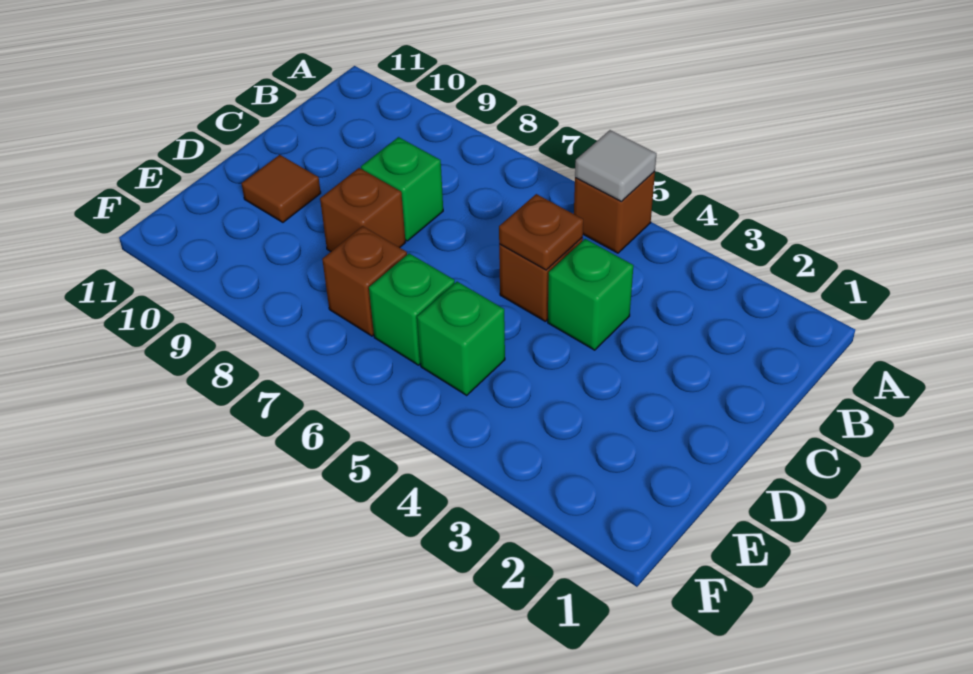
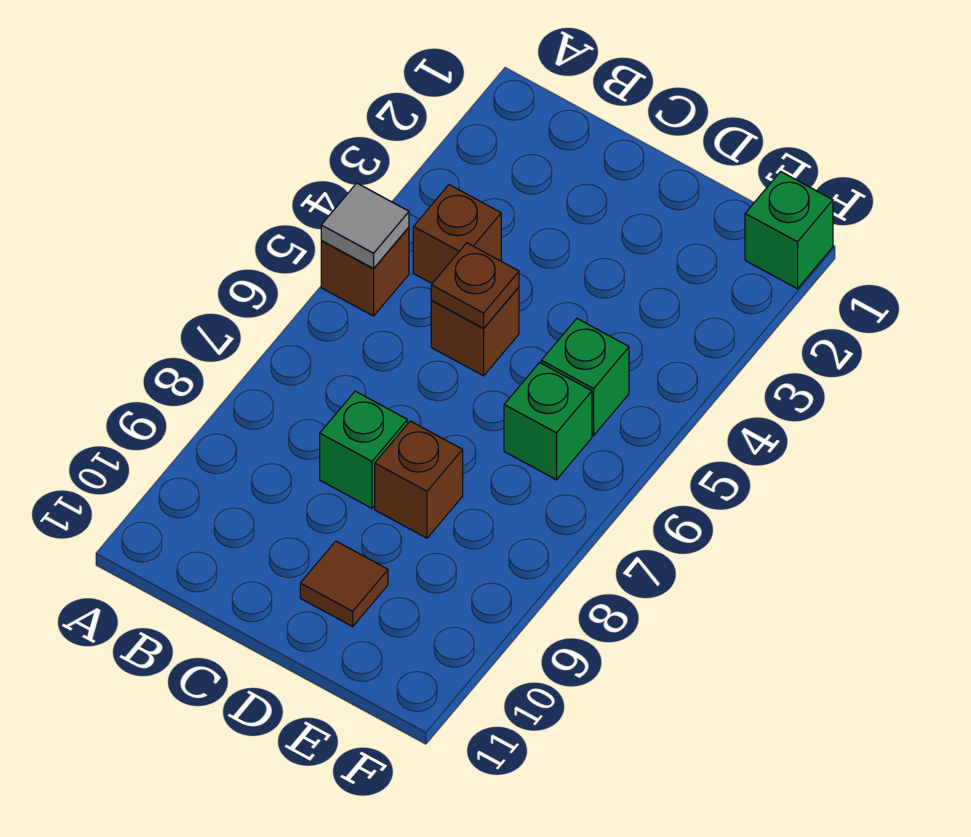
green 1x1 brick [548,239,633,350] -> green 1x1 brick moved to [745,172,833,289]
brown 1x1 brick [322,226,407,336] -> brown 1x1 brick moved to [413,185,501,283]

